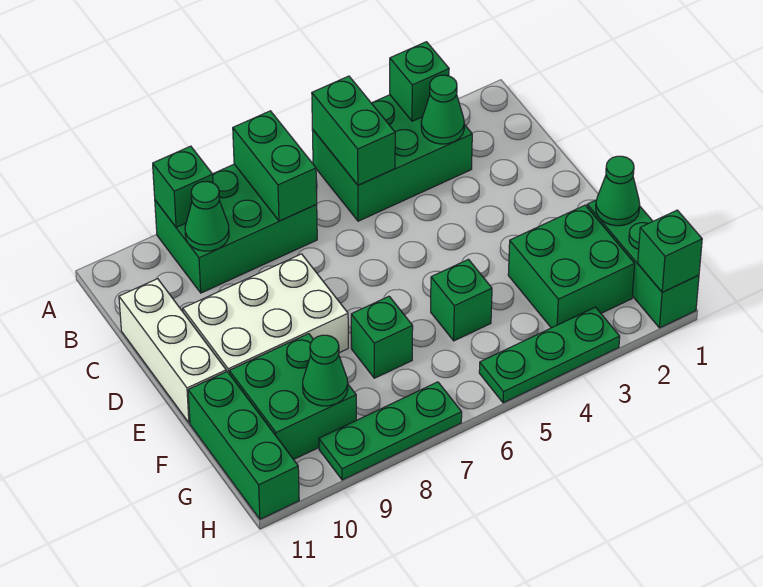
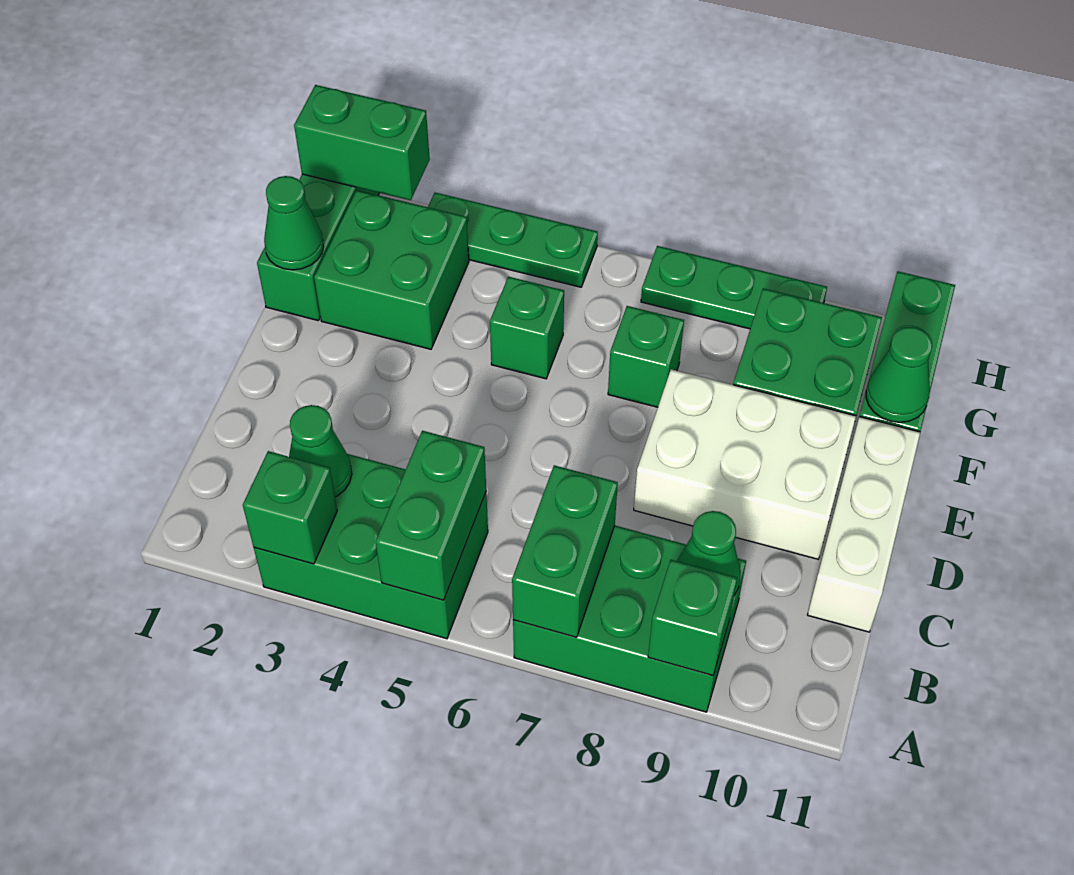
green 1x1 cone [303,335,348,406] -> green 1x1 cone moved to [866,327,932,422]
green 1x1 brick [638,210,702,292] -> green 1x2 brick [294,85,430,200]

